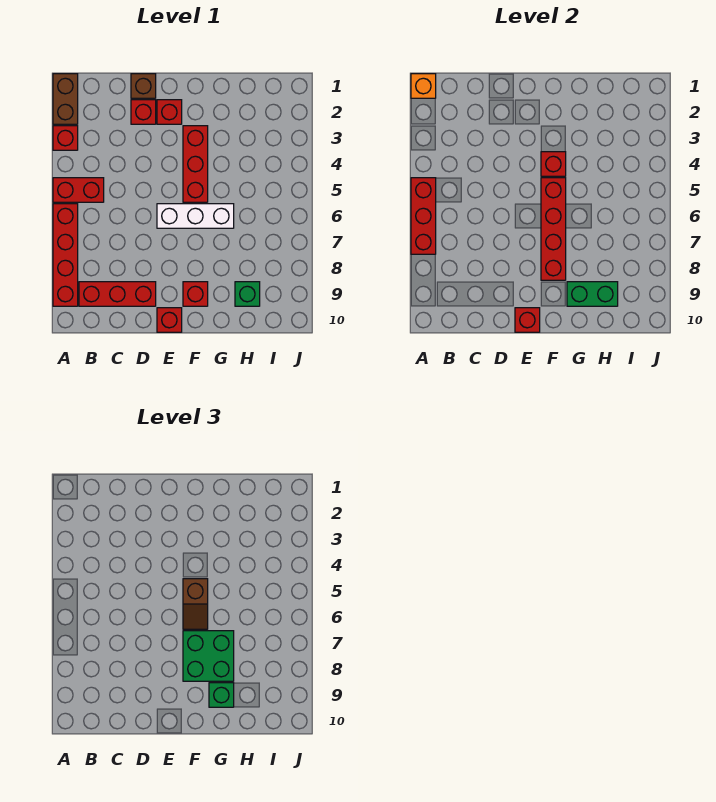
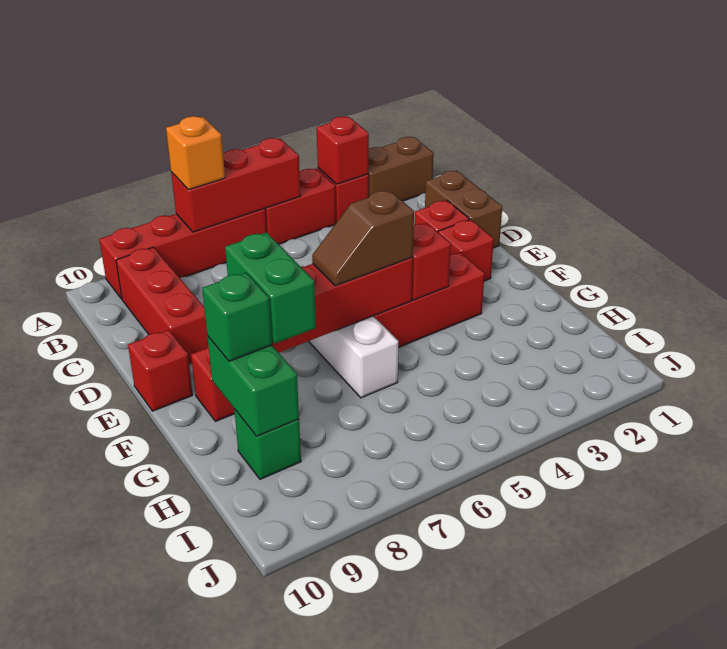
orange 1x1 brick [411,74,436,98] -> orange 1x1 brick moved to [166,116,225,190]
red 1x2 brick [53,178,104,202] -> red 1x2 brick turned to [265,169,336,244]
brown 1x1 brick [131,74,156,98] -> brown 1x2 brick [425,171,502,248]
red 1x1 brick [515,308,540,332] -> red 1x1 brick moved to [317,117,369,184]
green 2x2 brick [183,631,234,681] -> green 1x2 brick [225,232,316,344]

